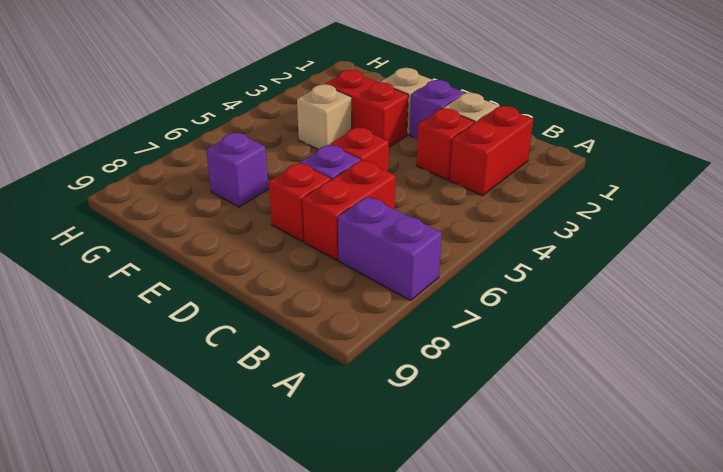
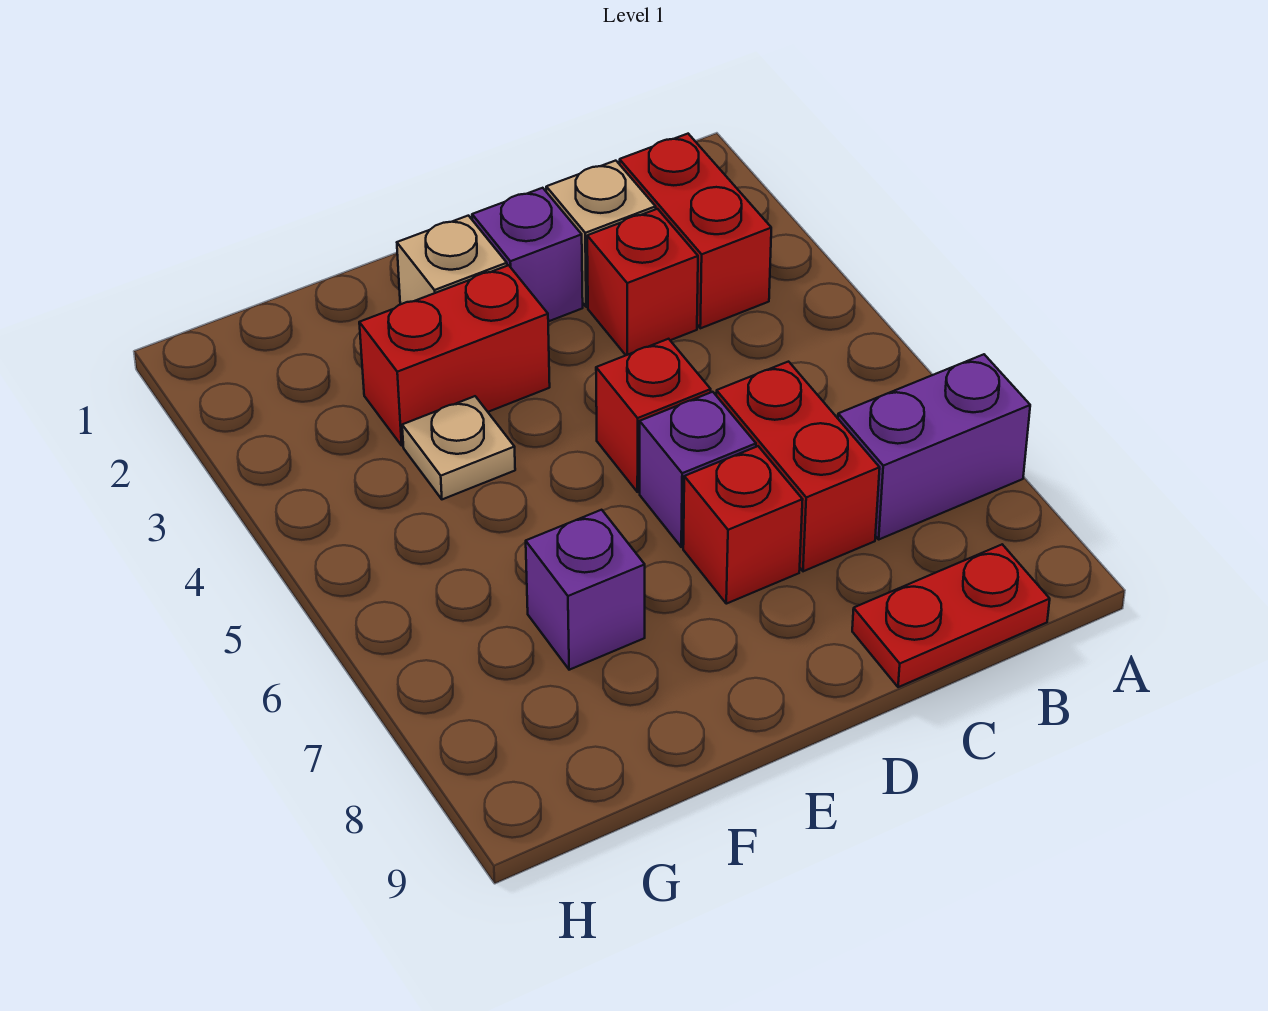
none -> red 1x2 plate [852,544,1050,687]
tan 1x1 brick [297,84,352,149] -> tan 1x1 plate [402,396,515,499]

